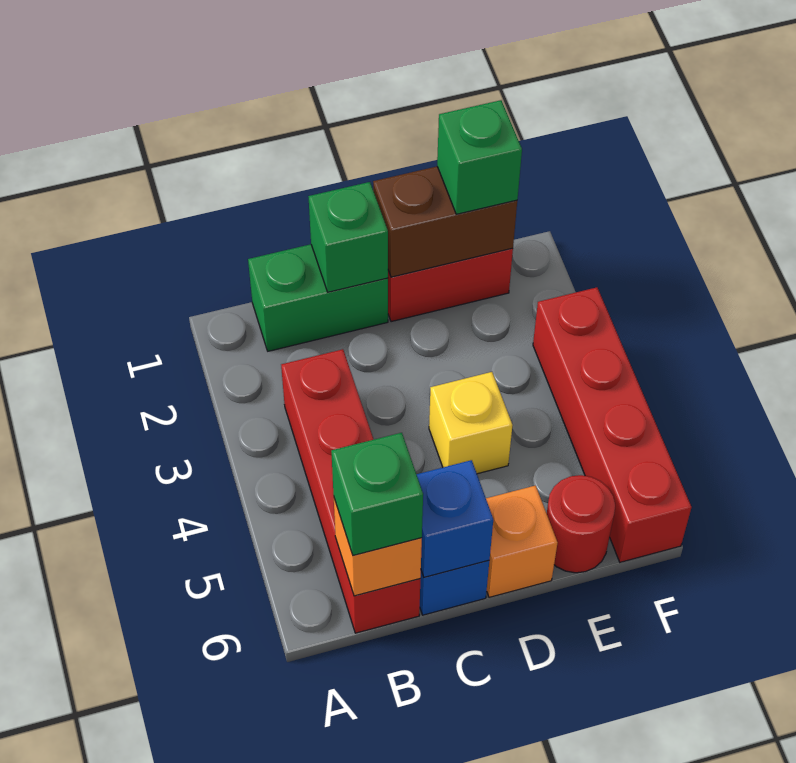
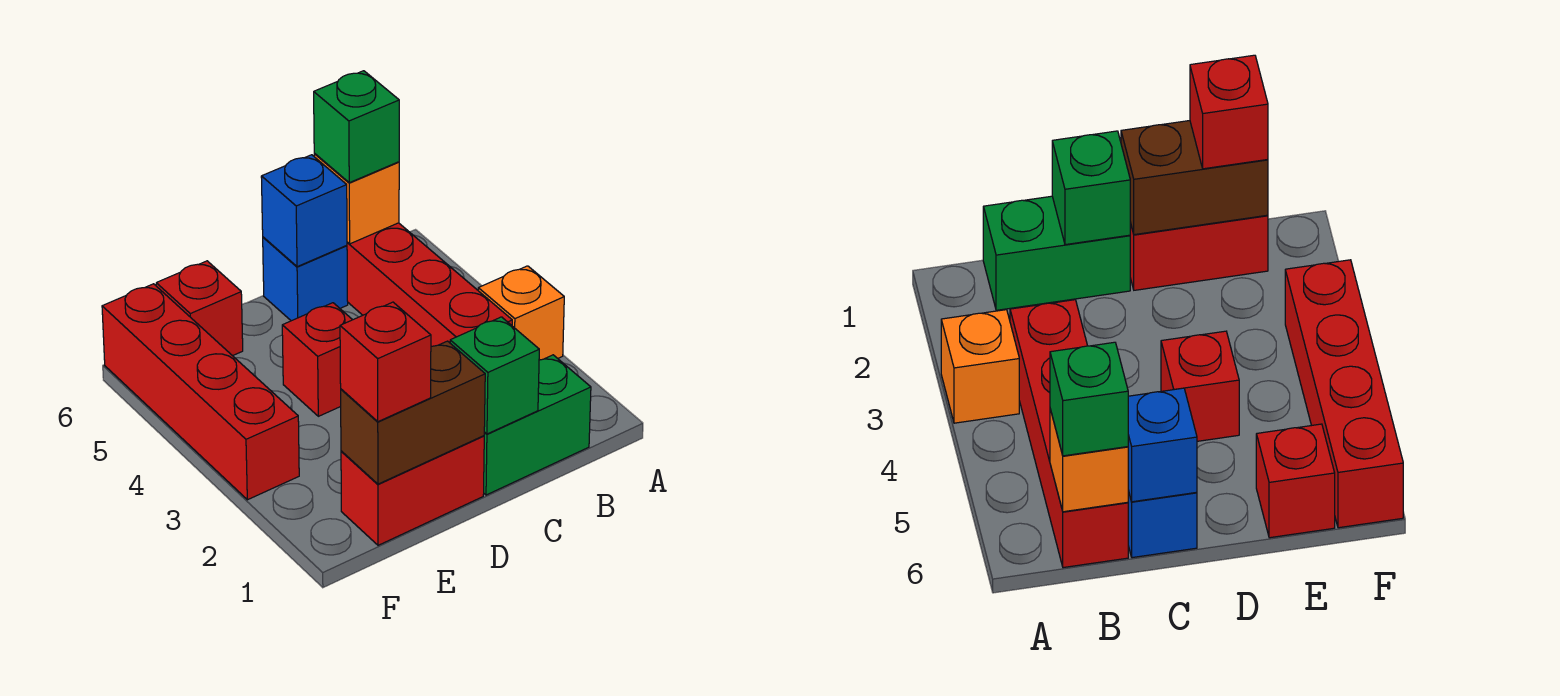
yellow 1x1 brick [429,372,513,474] -> red 1x1 brick [282,303,352,416]
orange 1x1 brick [486,486,558,597] -> orange 1x1 brick moved to [478,266,564,360]
green 1x1 brick [437,100,522,214] -> red 1x1 brick [340,302,431,422]
red 1x1 round brick [547,475,615,573] -> red 1x1 brick [156,261,243,356]

